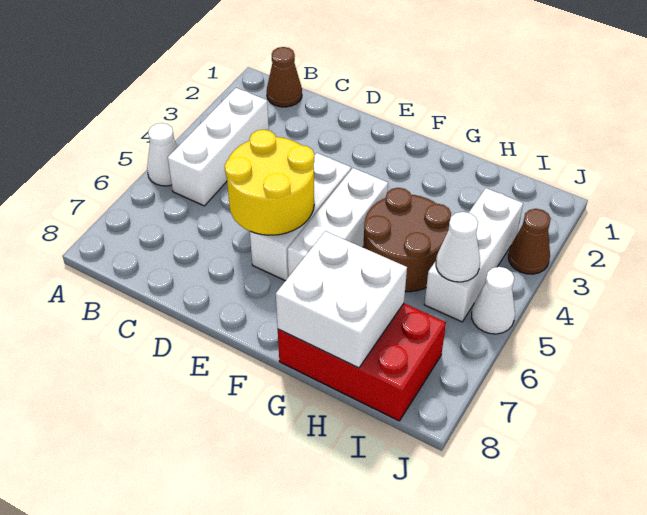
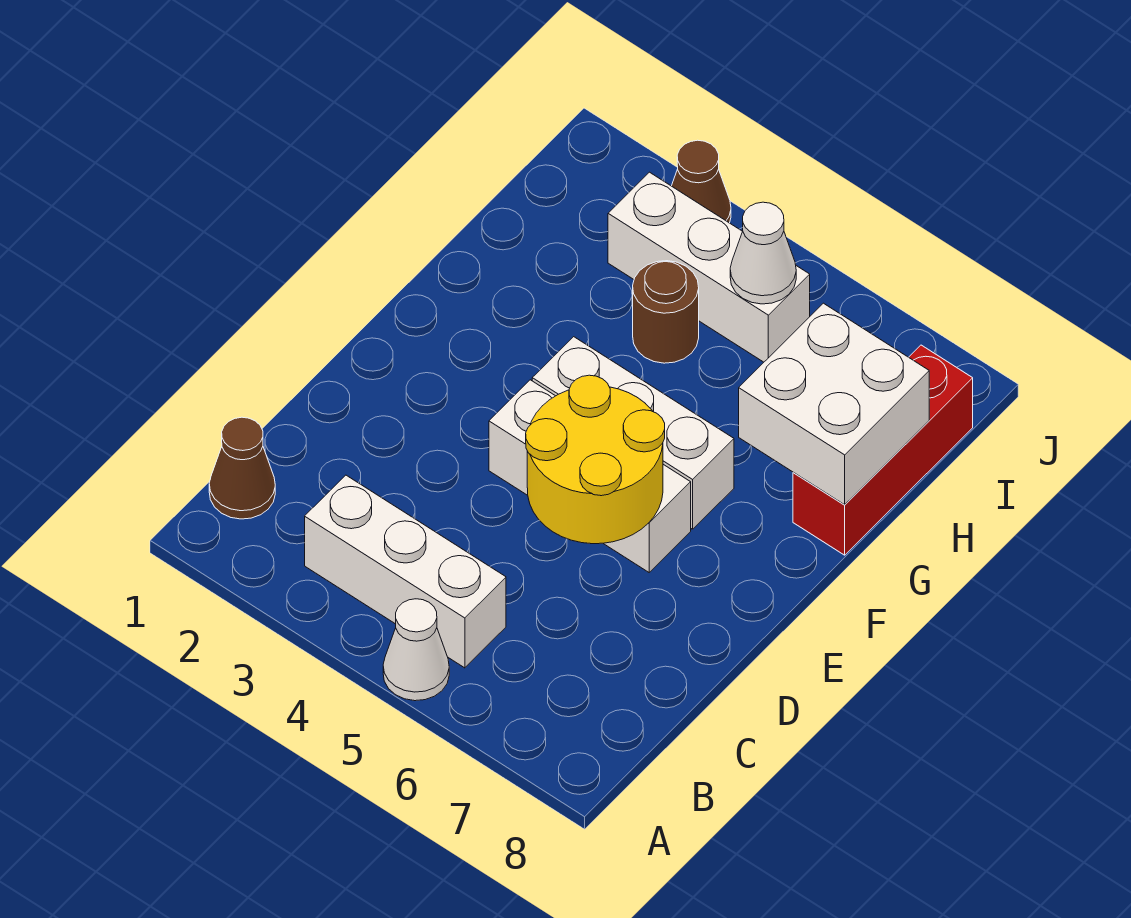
brown 2x2 round brick [363,188,451,292] -> brown 1x1 round brick [633,261,699,363]
red 2x3 brick [278,303,446,421] -> red 1x3 brick [793,345,973,555]
white 1x1 cone [472,267,515,334] -> none

